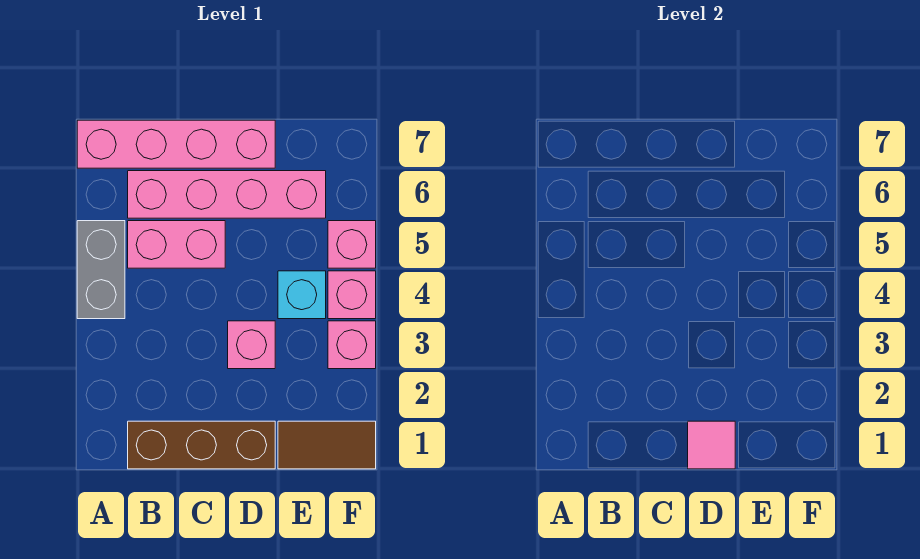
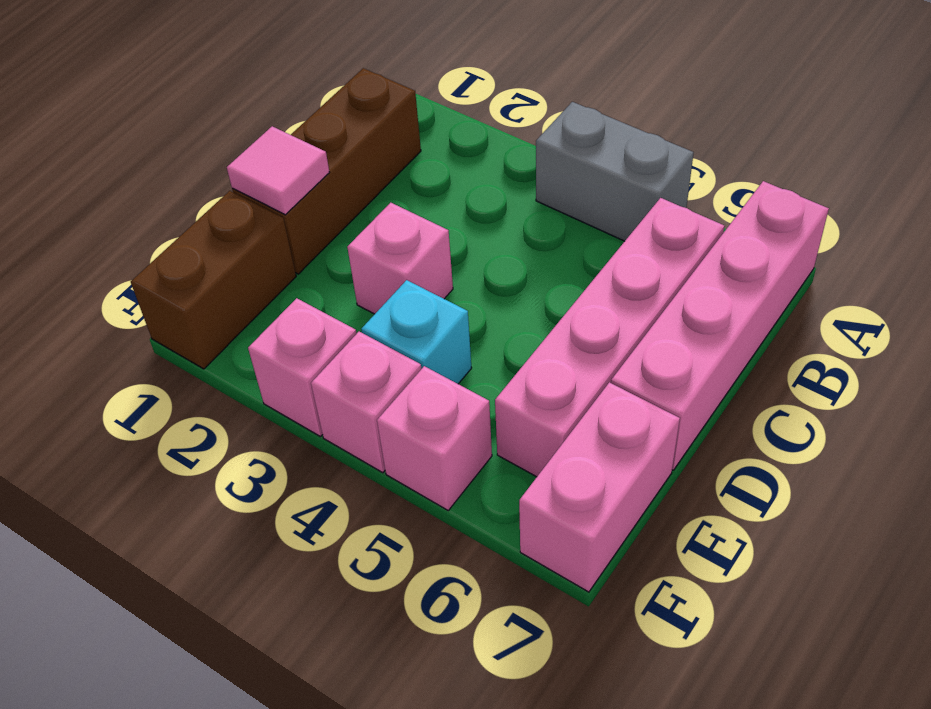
pink 1x2 brick [128,221,225,268] -> pink 1x2 brick moved to [519,382,680,592]
brown 1x2 tile [278,421,376,469] -> brown 1x2 brick [131,191,296,369]

